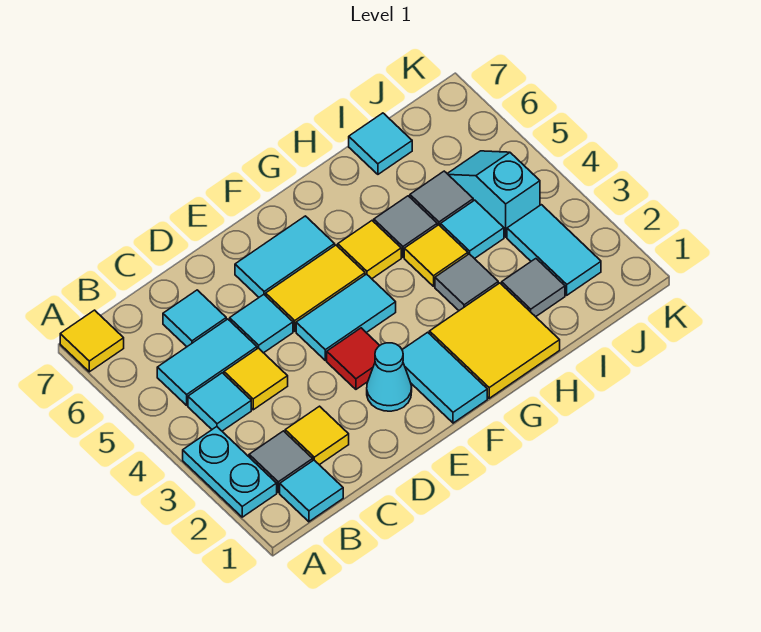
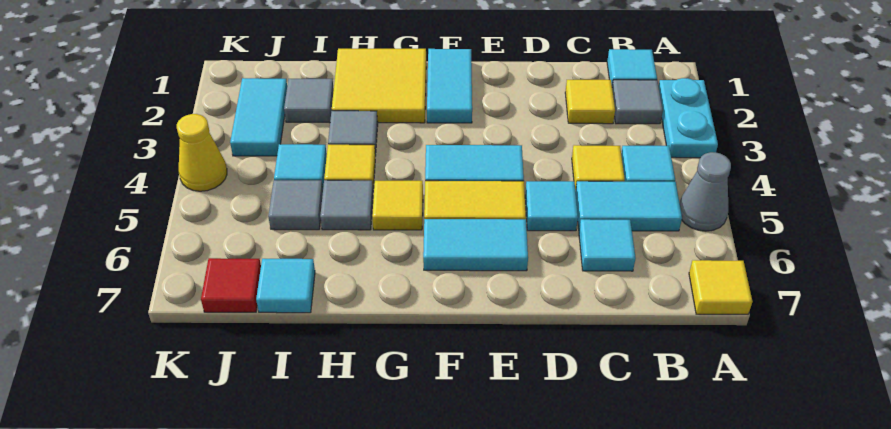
none -> grey 1x1 cone [679,152,731,231]
cyan 1x1 cone [367,343,412,411] -> none
red 1x1 tile [327,328,380,389] -> red 1x1 tile moved to [201,258,261,312]
cyan 1x2 slope [447,151,540,237] -> none
none -> yellow 1x1 cone [177,114,227,191]

